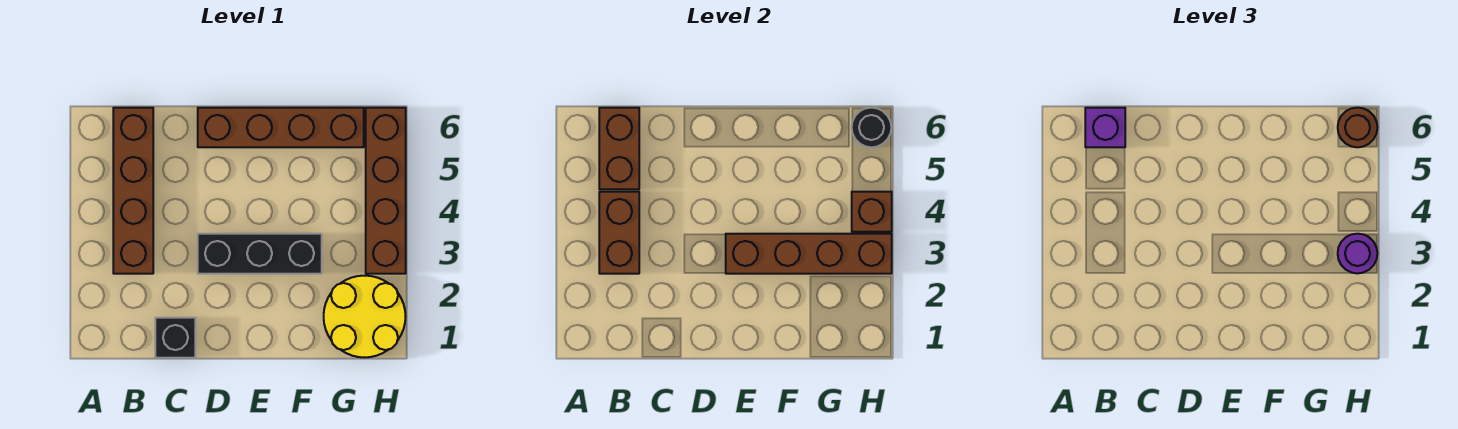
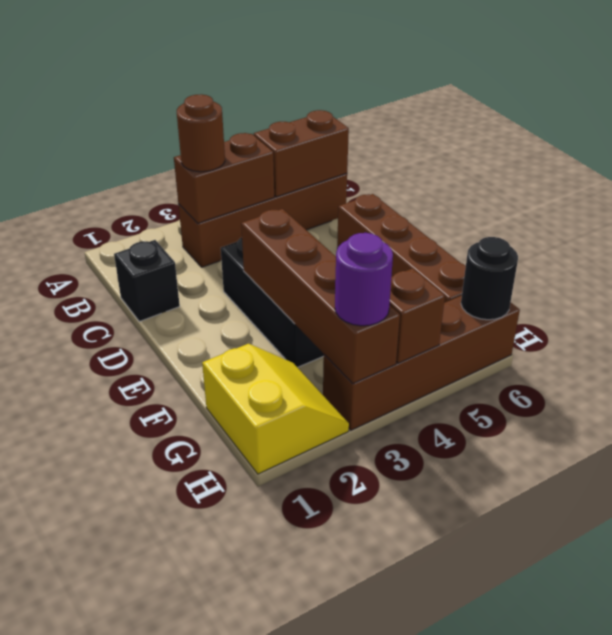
purple 1x1 brick [1085,108,1125,147] -> none
yellow 2x2 round brick [324,276,405,358] -> yellow 2x2 slope [202,344,349,474]
brown 1x1 round brick [1338,108,1377,147] -> brown 1x1 round brick moved to [177,94,225,172]

